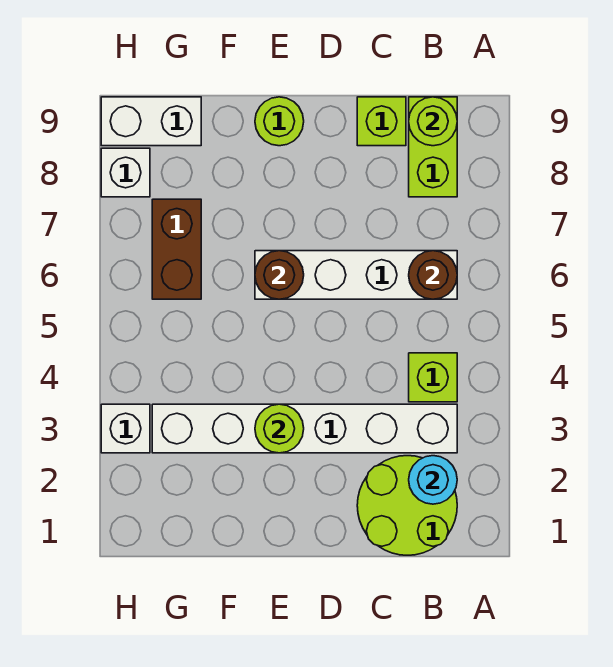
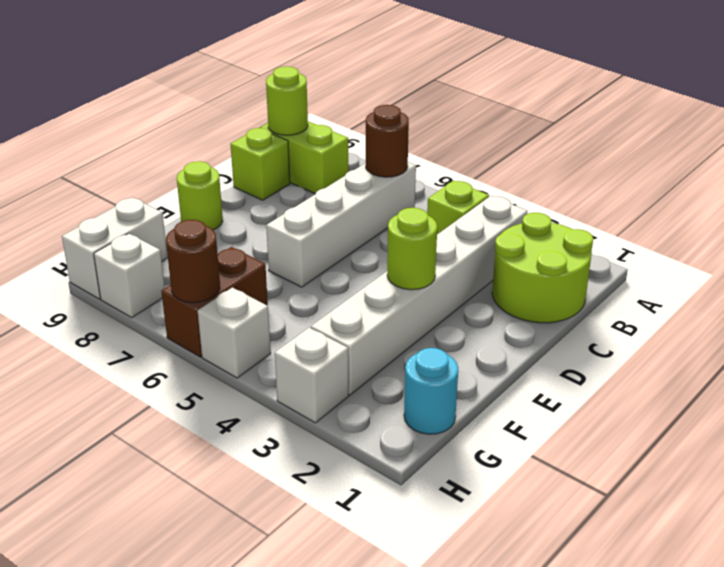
cyan 1x1 round brick [409,456,457,504] -> cyan 1x1 round brick moved to [404,348,458,434]
brown 1x1 round brick [255,251,304,299] -> brown 1x1 round brick moved to [166,220,220,303]
brown 1x2 brick [152,199,201,299] -> brown 1x2 brick turned to [161,247,268,357]
none -> white 1x1 brick [198,288,271,378]

